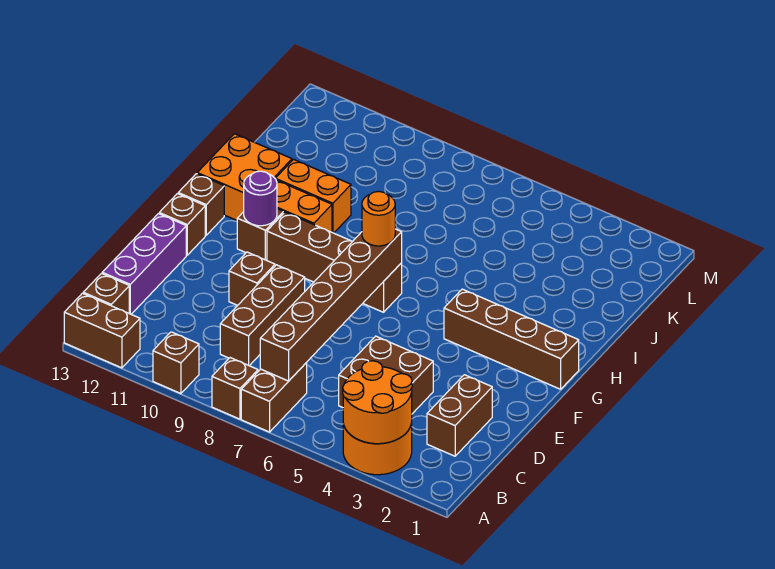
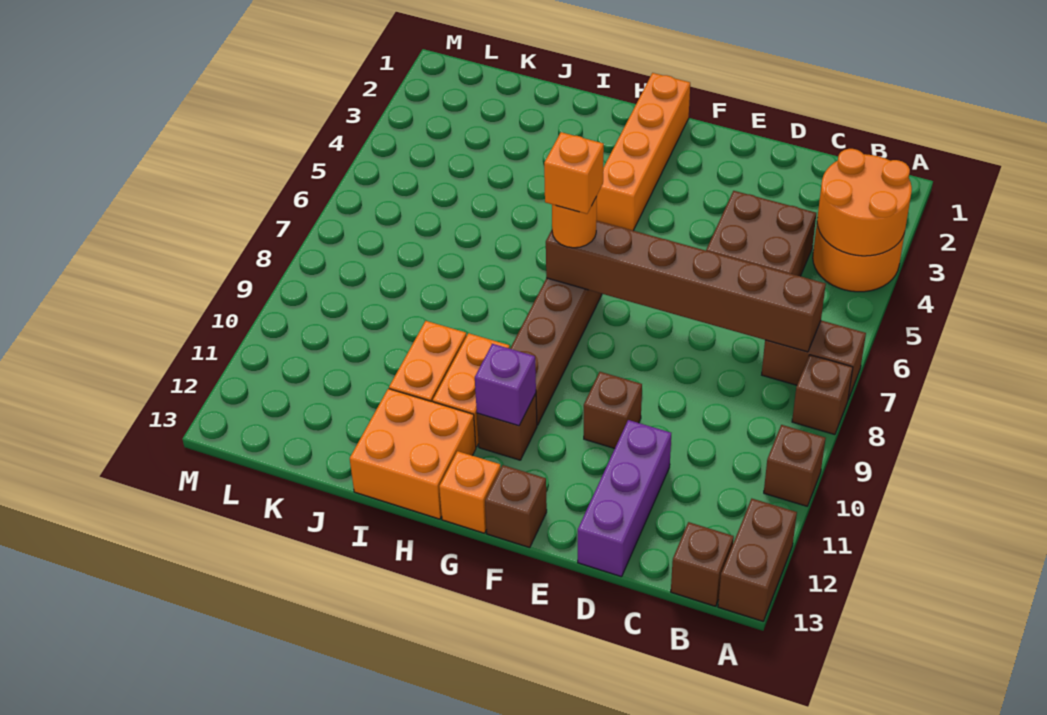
brown 1x2 brick [427,375,492,456] -> none
brown 1x3 brick [220,265,305,366] -> none
purple 1x3 brick [102,214,186,314] -> purple 1x3 brick turned to [578,420,671,577]
brown 1x4 brick [444,289,579,389] -> orange 1x4 brick [596,73,690,231]
none -> orange 1x1 brick [544,132,604,214]
purple 1x1 round brick [244,171,277,226] -> purple 1x1 brick [475,344,536,426]
brown 1x1 brick [178,174,224,235] -> orange 1x1 brick [439,451,501,533]

